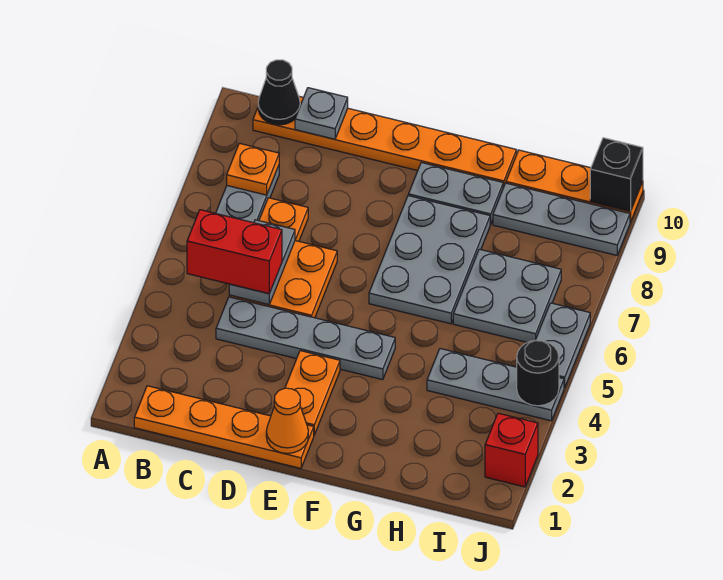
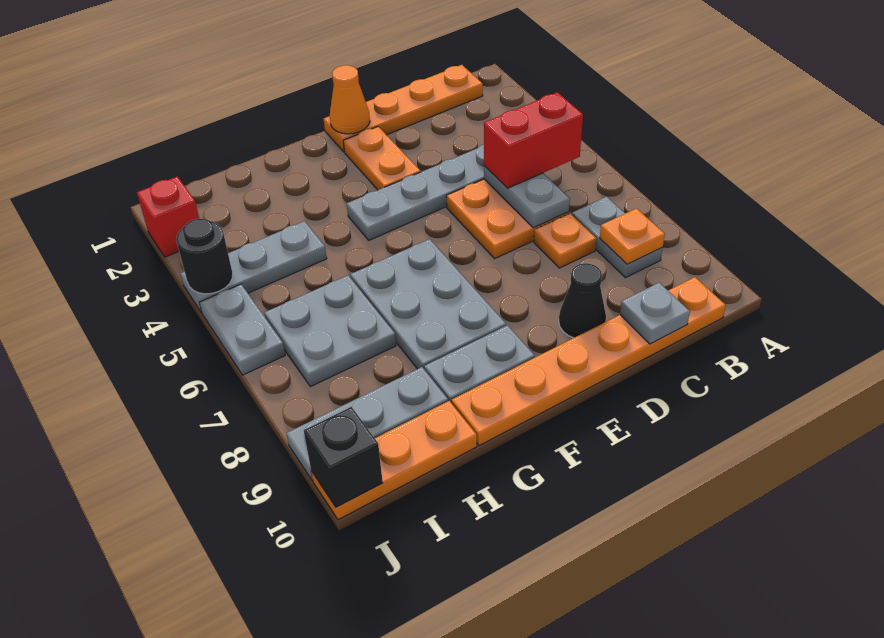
black 1x1 cone [258,60,300,125] -> black 1x1 cone moved to [559,263,606,338]

